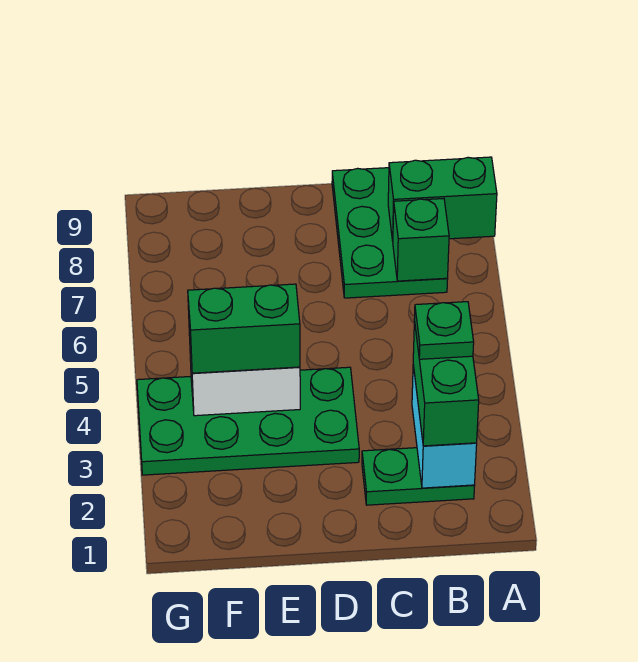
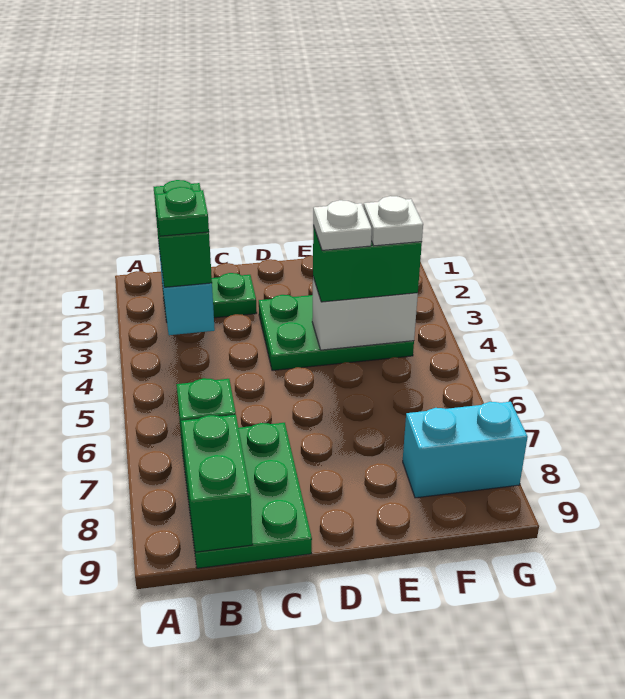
green 1x2 brick [388,157,497,241] -> green 1x2 brick turned to [181,415,253,552]
green 2x4 plate [137,367,359,475] -> green 2x3 plate [259,295,414,371]
none -> white 1x1 plate [313,200,372,250]
none -> white 1x1 plate [364,196,423,246]
none -> cyan 1x2 brick [403,402,528,498]

